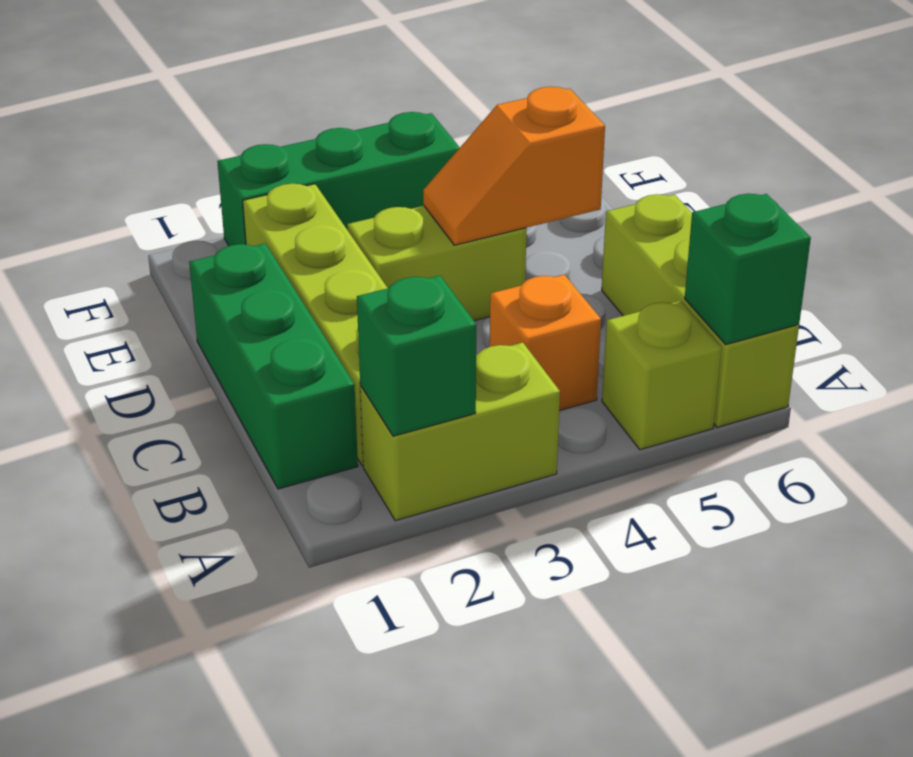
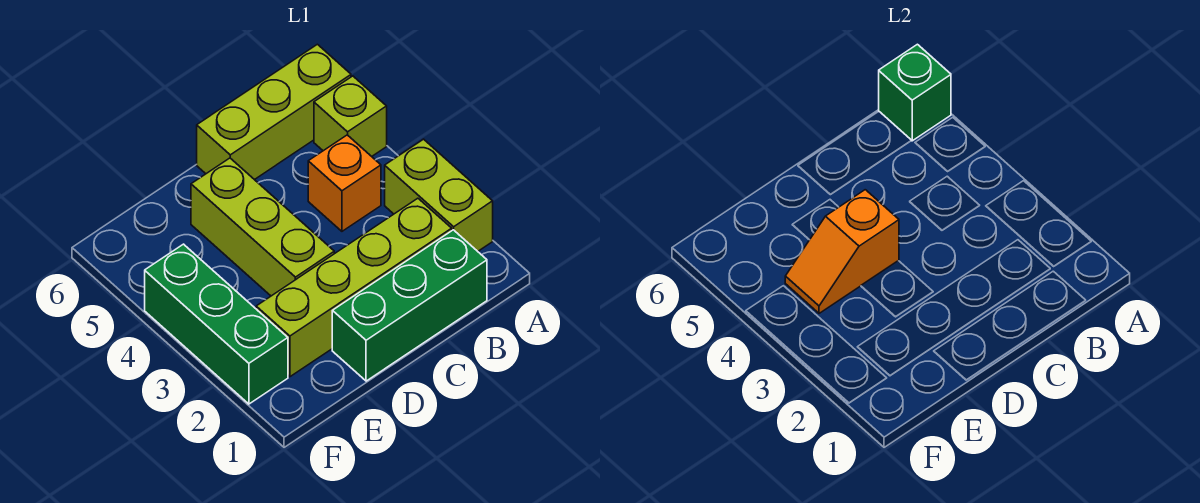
green 1x1 brick [357,275,476,436] -> none
lime 1x2 brick [347,206,527,321] -> lime 1x3 brick [191,158,334,296]
orange 1x2 slope [423,87,605,245] -> orange 1x2 slope turned to [785,190,899,313]

